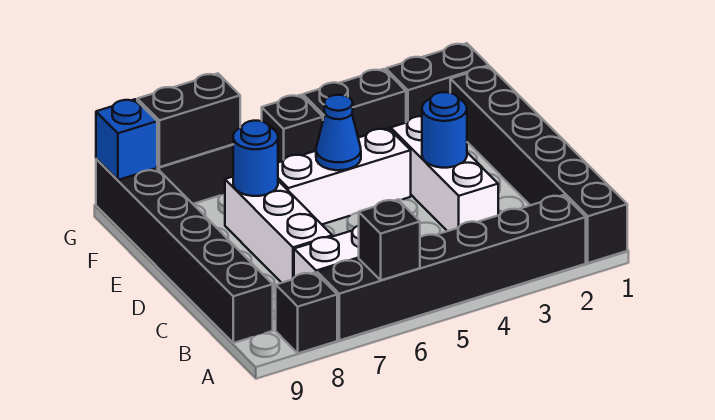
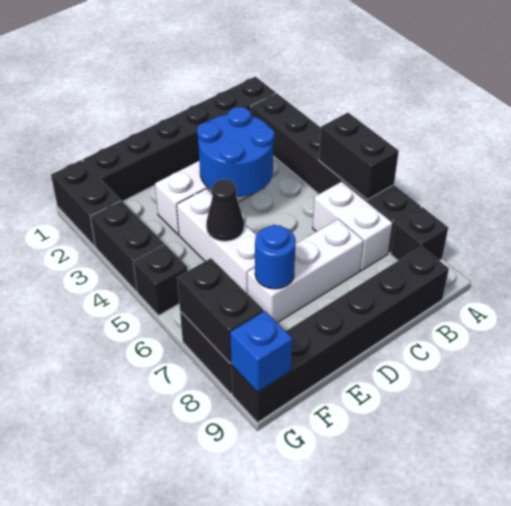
black 1x1 brick [359,200,420,280] -> black 1x2 brick [319,113,399,200]
blue 1x1 round brick [422,92,467,168] -> blue 2x2 round brick [197,107,274,197]
blue 1x1 cone [316,95,361,170] -> black 1x1 cone [206,179,244,241]

